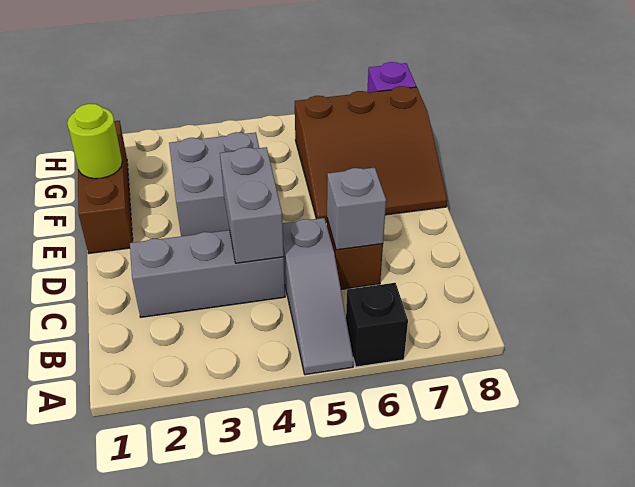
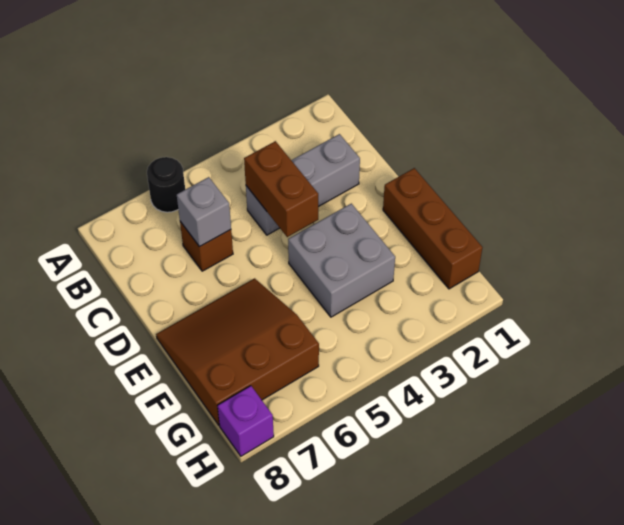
grey 1x3 slope [282,218,354,375] -> none
black 1x1 brick [346,283,408,367] -> black 1x1 round brick [147,157,185,212]
grey 1x2 brick [220,147,284,263] -> brown 1x2 brick [244,141,318,237]
lime 1x1 round brick [67,104,122,179] -> none

